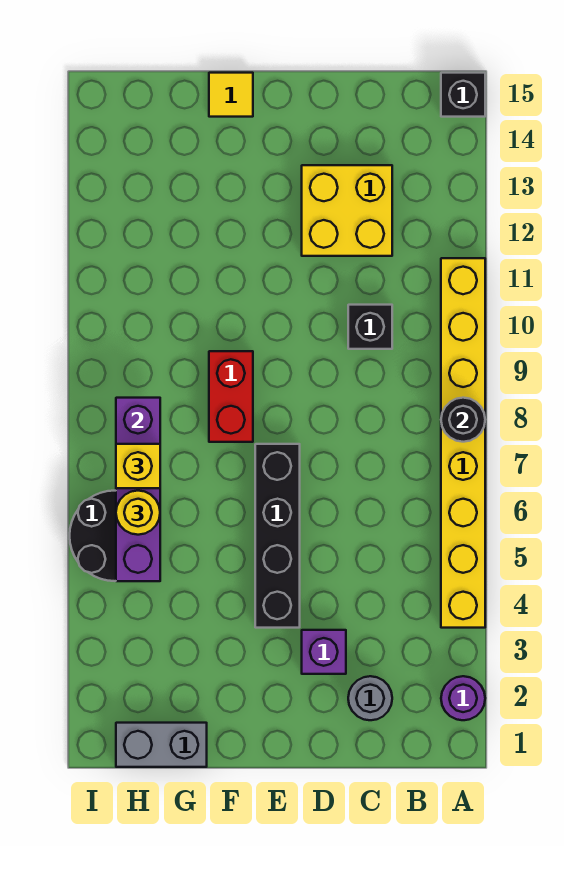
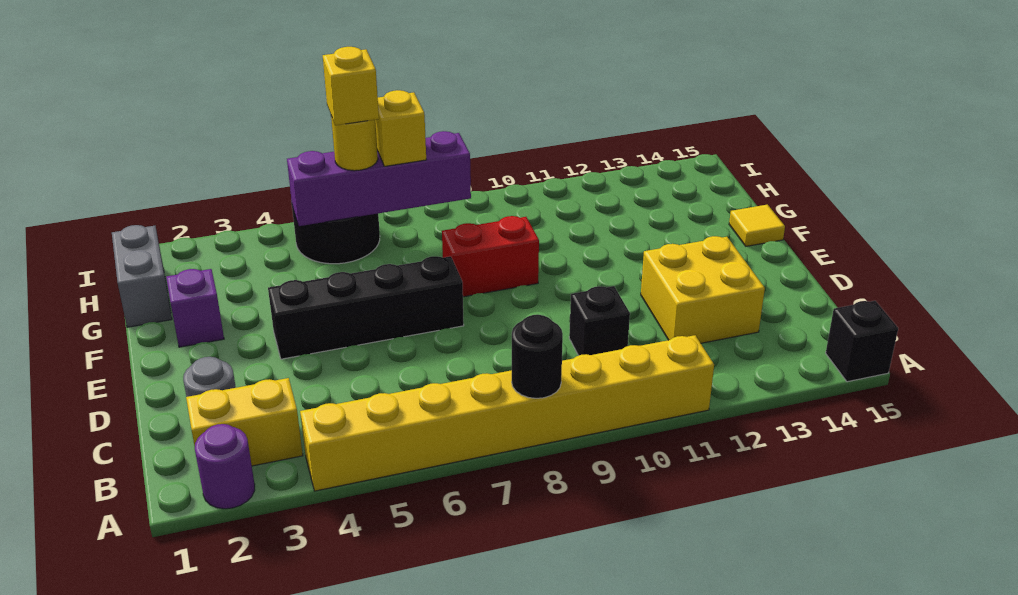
none -> yellow 1x2 brick [186,378,303,466]
purple 1x1 brick [302,630,346,674] -> purple 1x1 brick moved to [166,269,224,347]
none -> yellow 1x1 brick [323,47,379,125]

